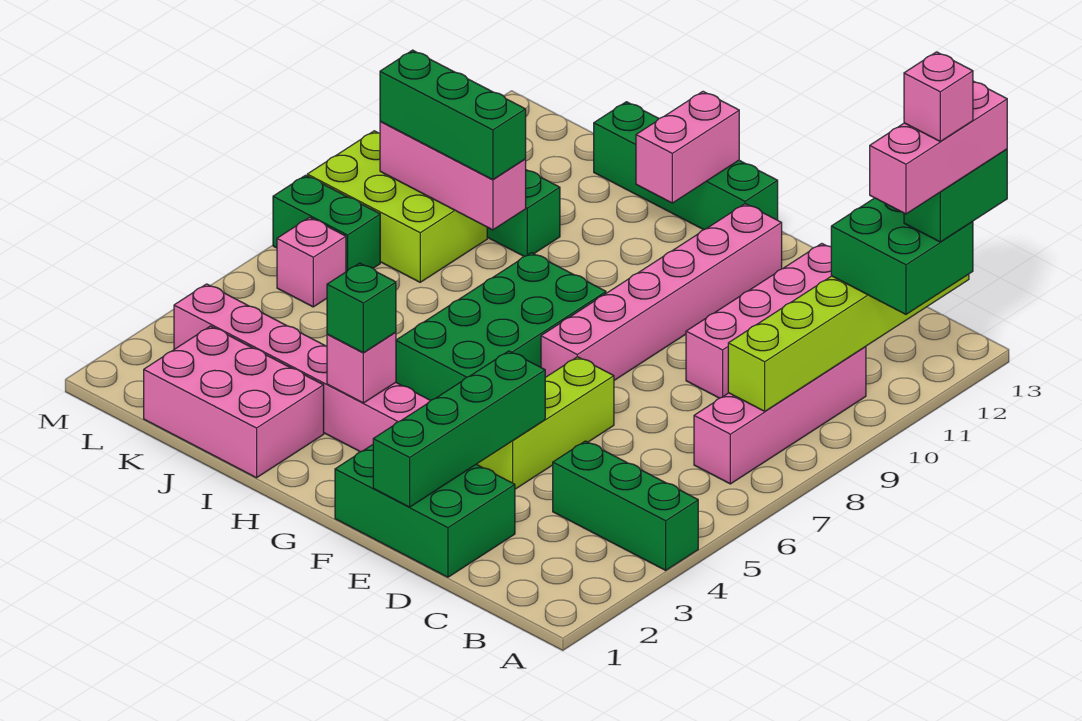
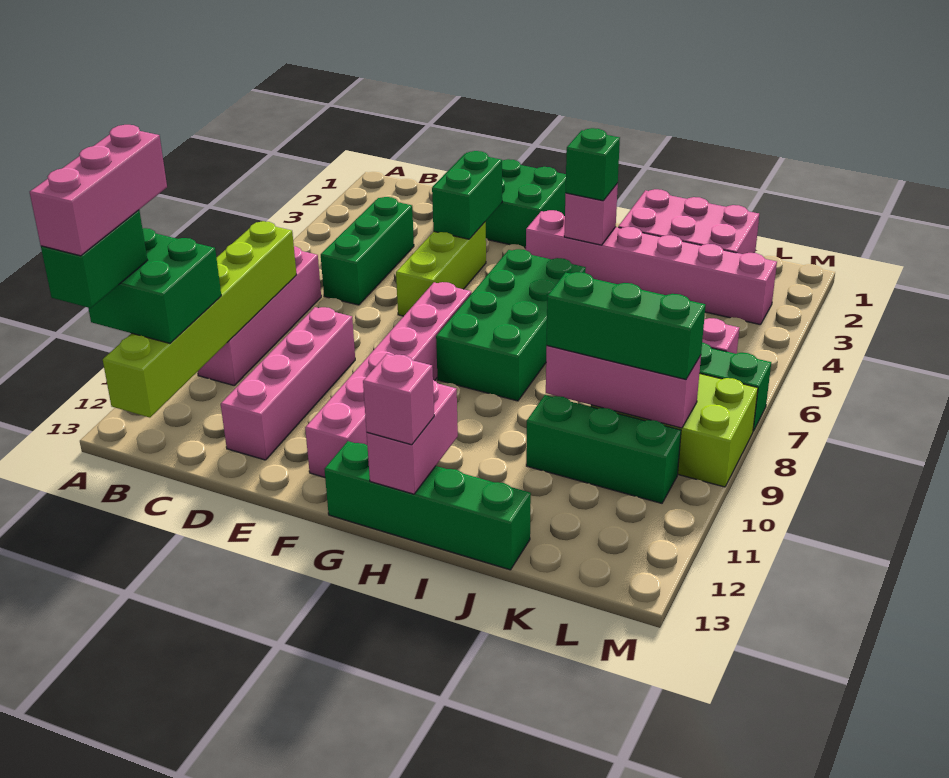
green 1x3 brick [553,441,698,570] -> green 1x3 brick turned to [321,197,414,305]
pink 1x1 brick [904,52,973,141] -> pink 1x1 brick moved to [363,354,434,445]
green 1x4 brick [373,351,545,507] -> green 1x2 brick [432,151,502,239]

